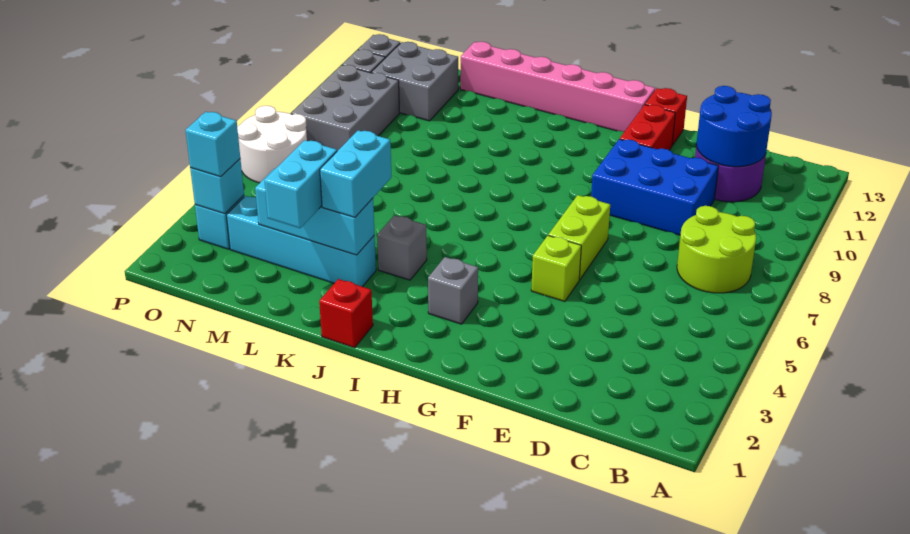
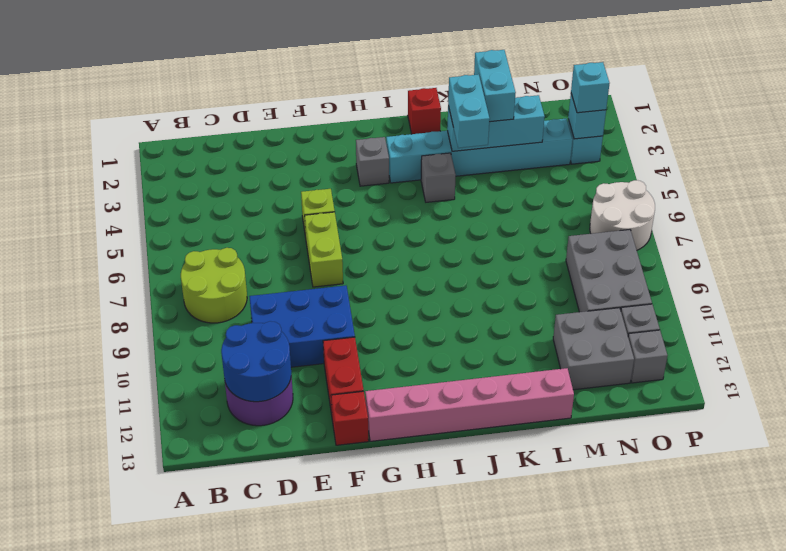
cyan 1x4 brick [227,196,376,287] -> cyan 1x6 brick [386,119,573,183]

